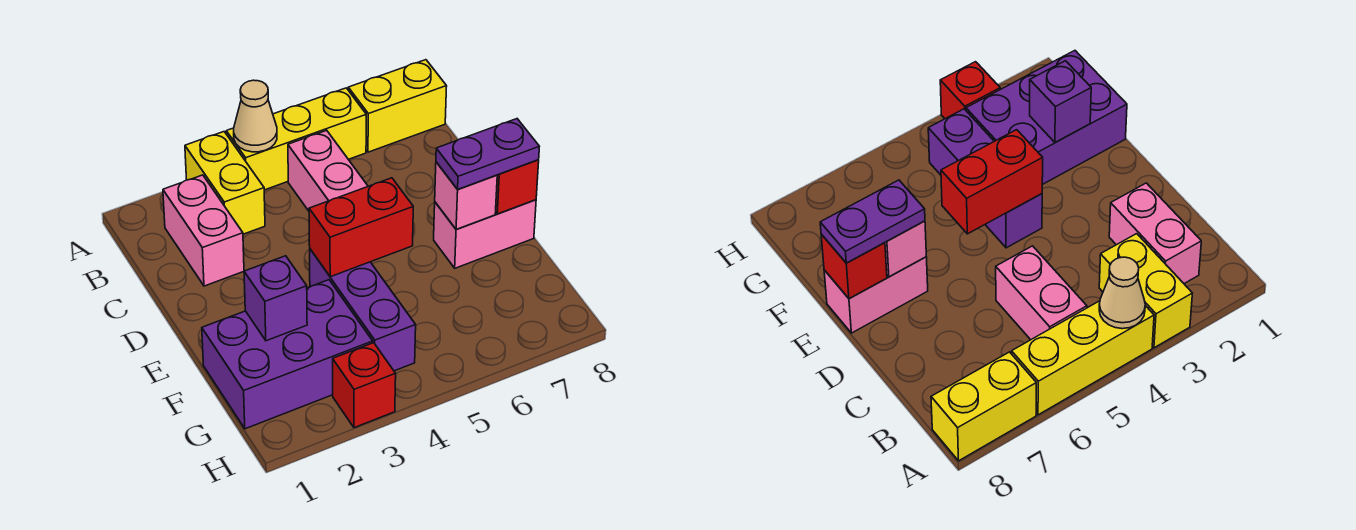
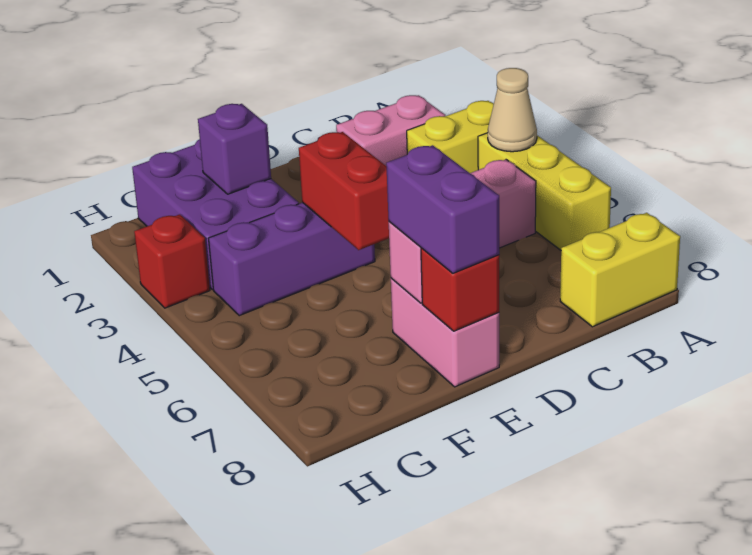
yellow 1x2 brick [348,60,447,152] -> yellow 1x2 brick turned to [560,213,680,327]
purple 1x2 plate [436,119,539,189] -> purple 1x2 brick [386,145,499,273]

